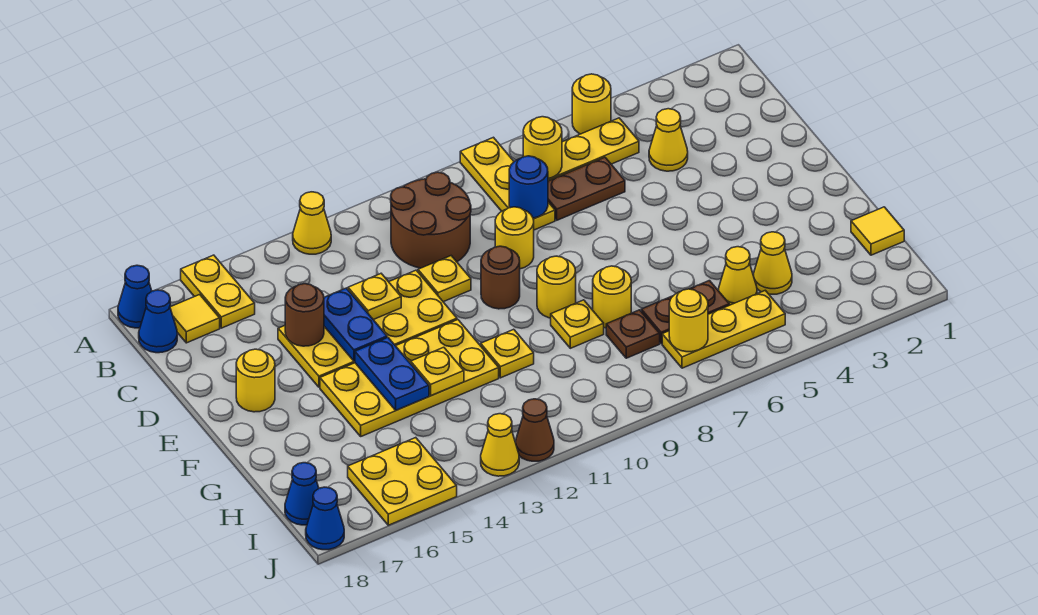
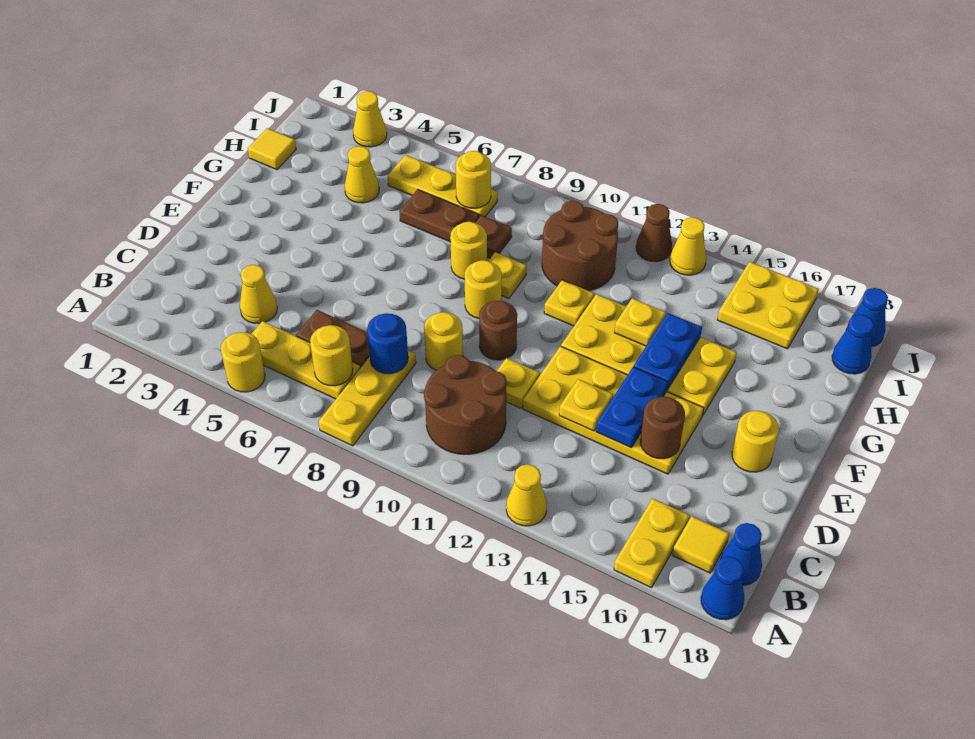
yellow 1x1 cone [719,247,757,305] -> yellow 1x1 cone moved to [353,91,387,147]
none -> brown 2x2 round brick [542,201,618,291]

